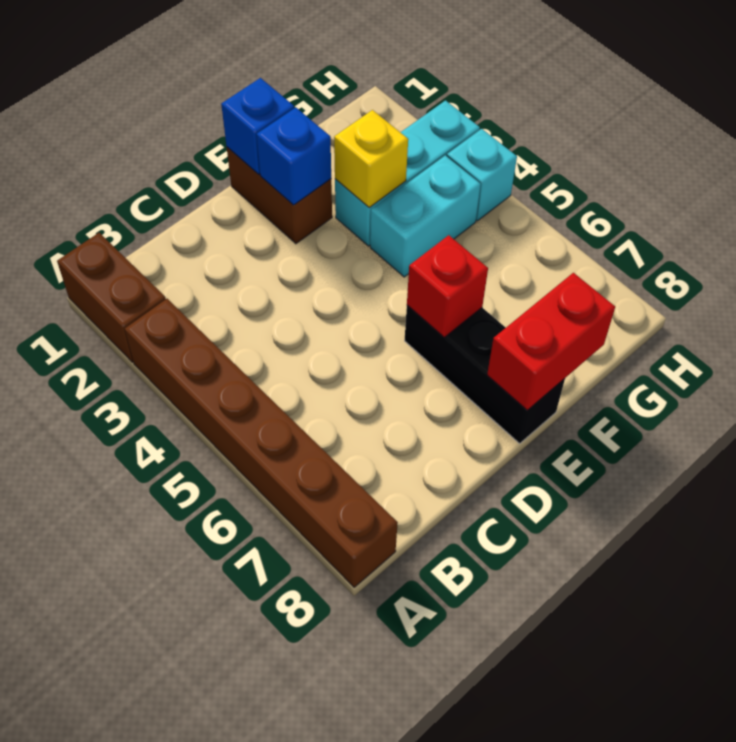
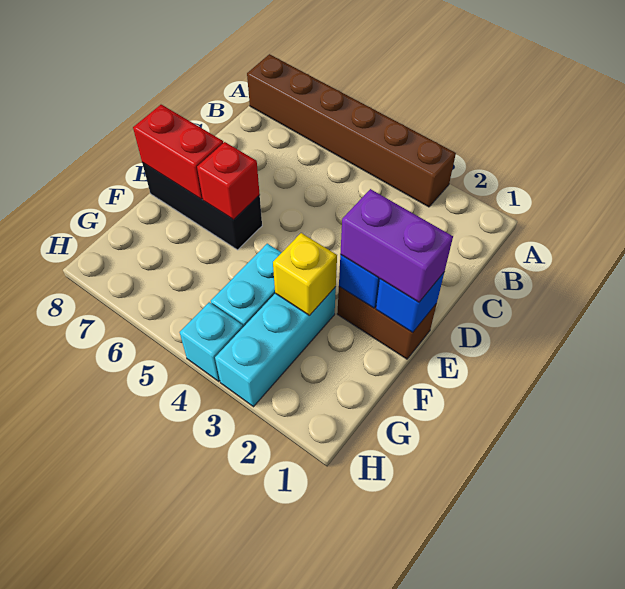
brown 1x2 brick [57,233,166,362] -> none
none -> purple 1x2 brick [340,189,453,302]
red 1x2 brick [487,273,615,410] -> red 1x2 brick turned to [133,105,223,199]

